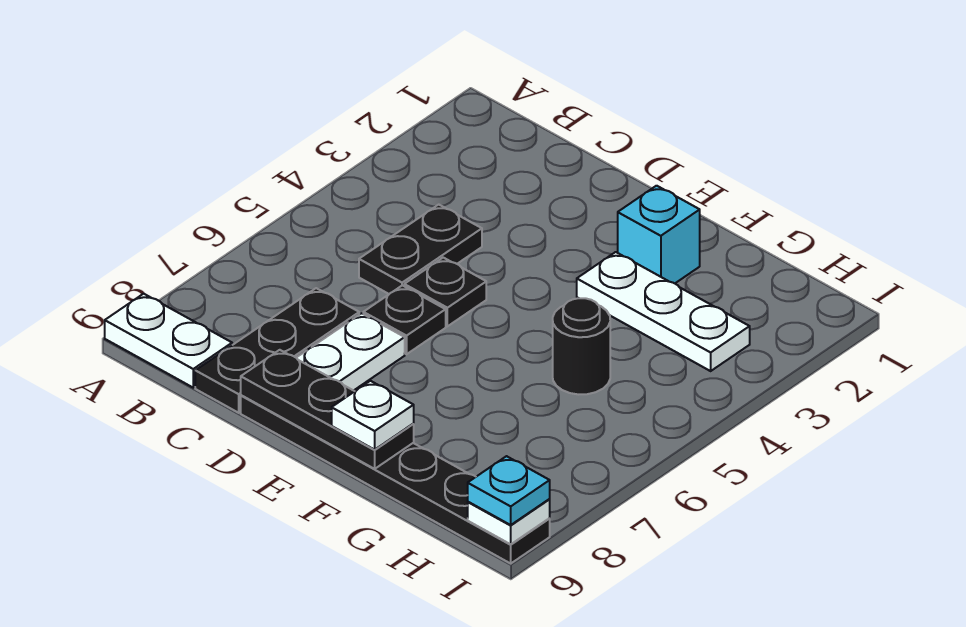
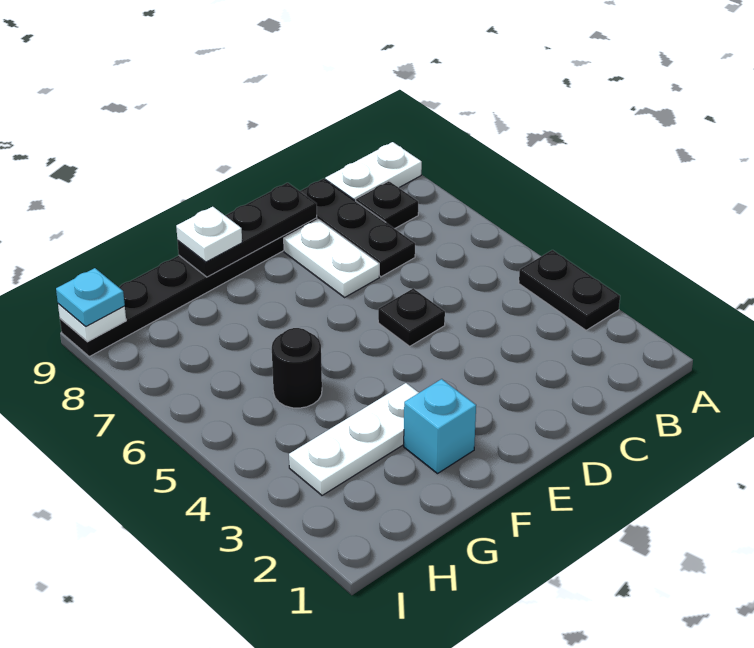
black 1x2 plate [359,205,482,294] -> black 1x2 plate moved to [519,250,620,330]
black 1x1 plate [363,285,446,354] -> black 1x1 plate moved to [356,181,418,229]

